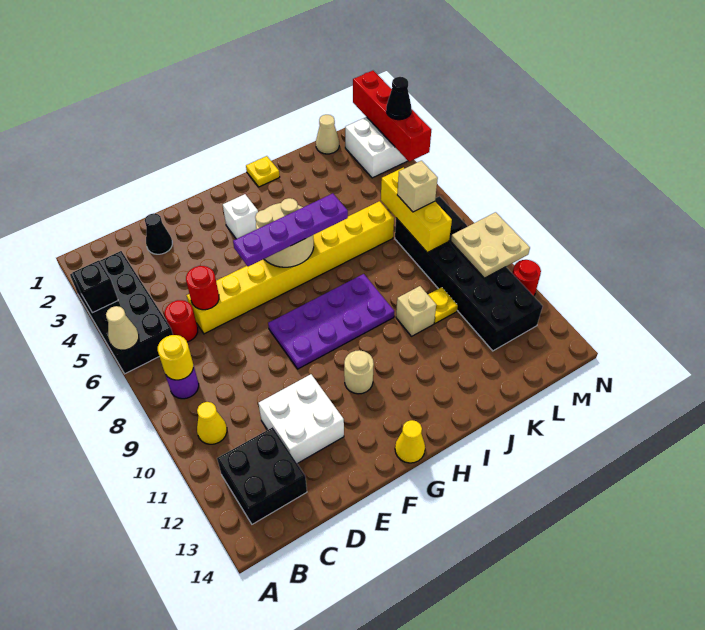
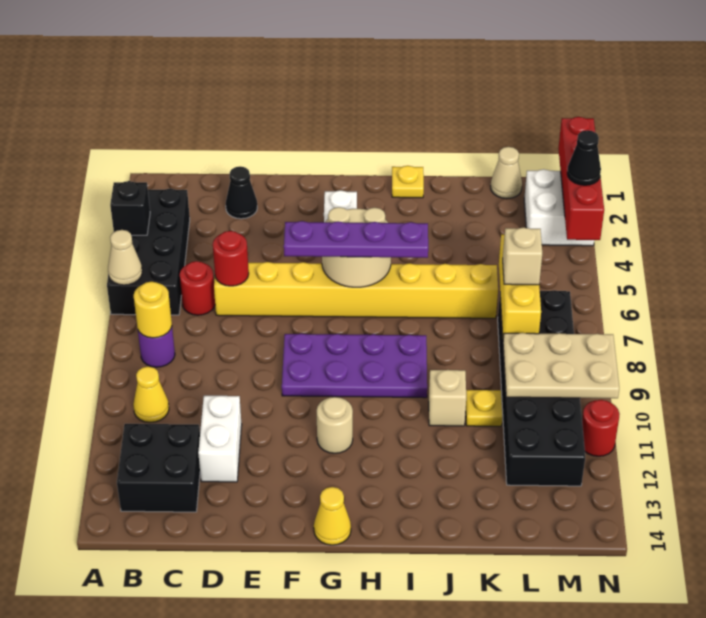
white 2x2 brick [258,374,344,464] -> white 1x2 brick [198,396,242,482]
tan 2x2 plate [451,212,530,278] -> tan 2x3 plate [503,333,619,398]

